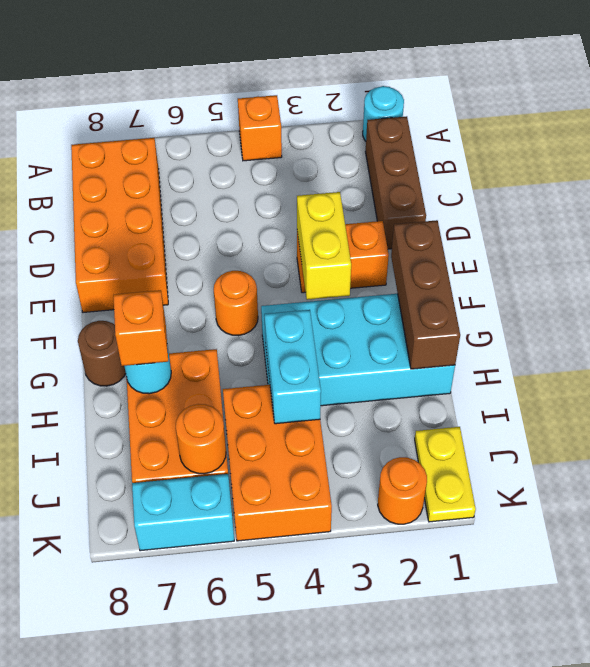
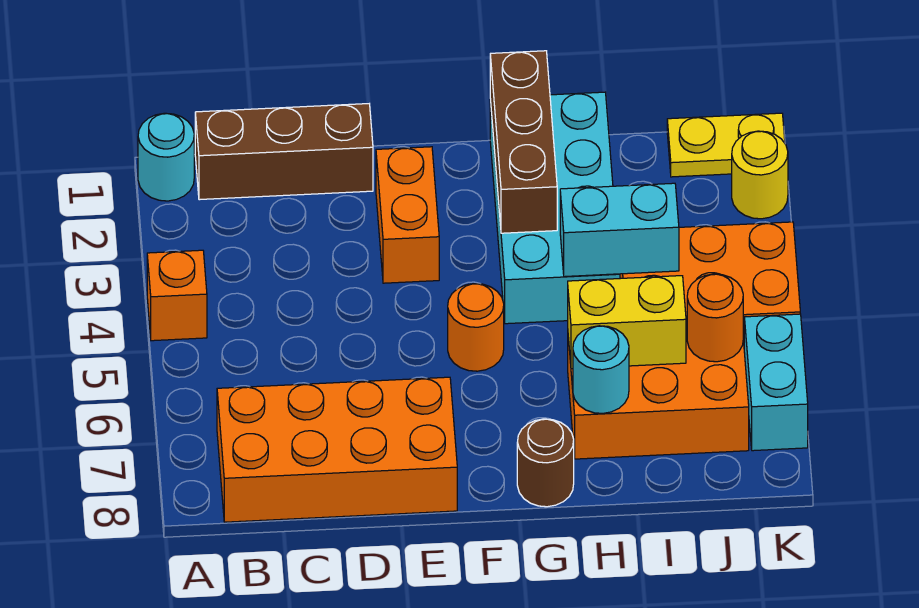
yellow 1x2 brick [297,192,351,300] -> yellow 1x2 brick moved to [568,276,686,369]
brown 1x3 brick [391,220,460,369] -> brown 1x3 brick turned to [490,51,557,233]
orange 1x1 brick [113,290,168,366] -> none
orange 1x1 round brick [378,457,427,524] -> yellow 1x1 round brick [732,131,788,219]

